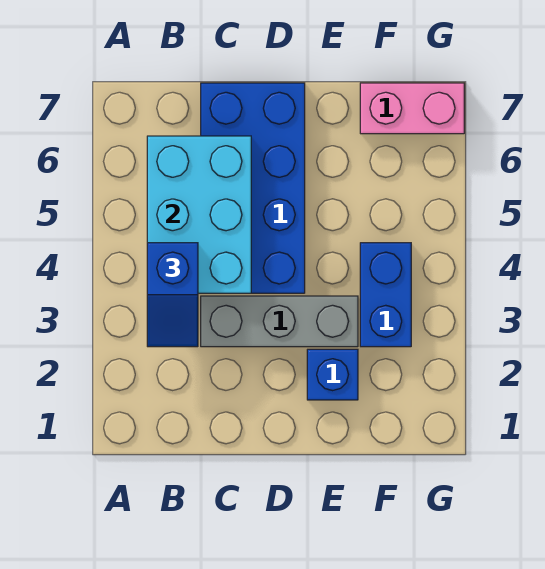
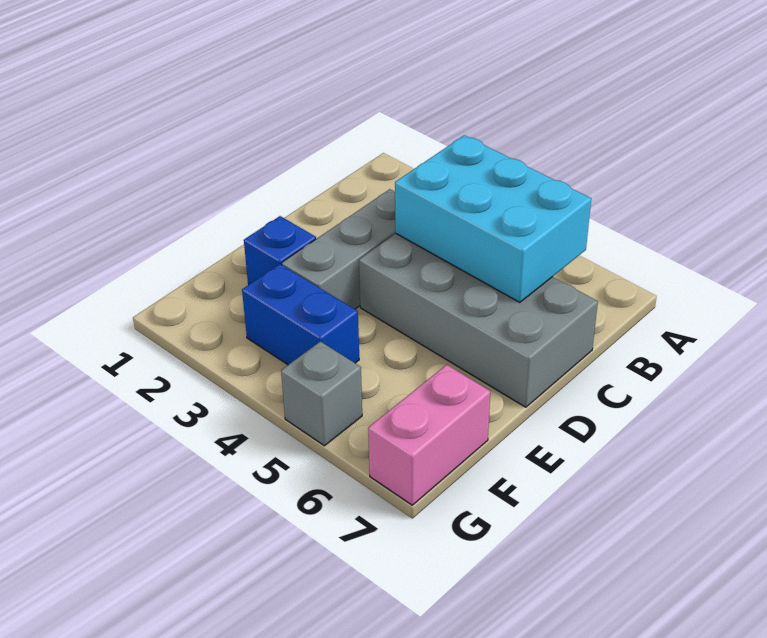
blue 1x2 slope [147,243,198,347] -> none
blue 2x4 brick [201,83,305,293] -> grey 2x4 brick [359,234,598,407]
none -> grey 1x1 brick [281,341,362,446]

